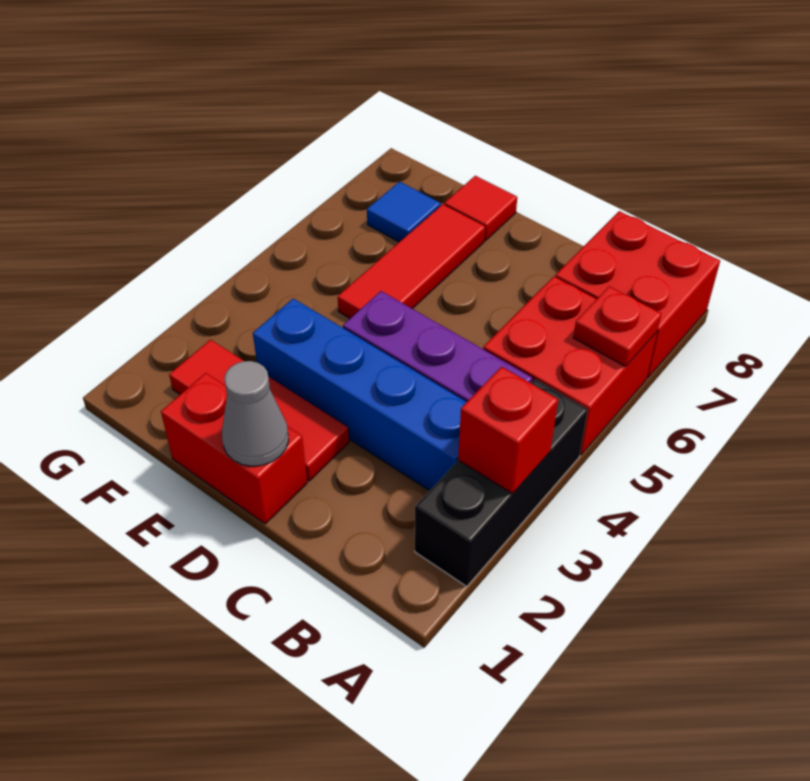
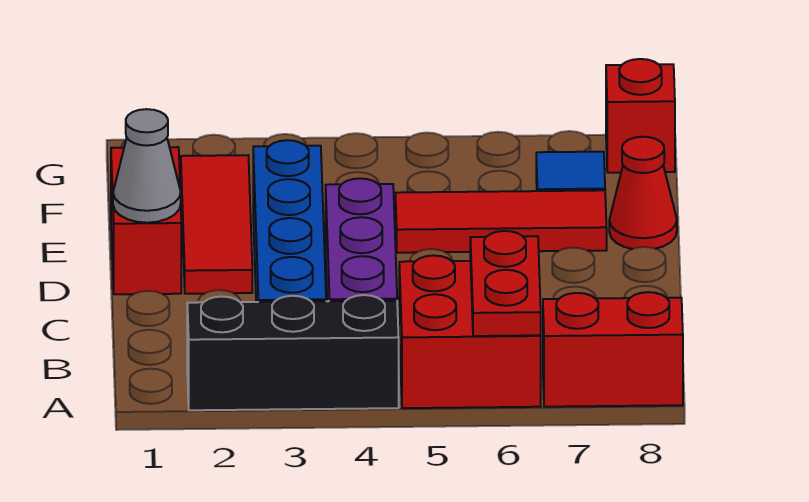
red 1x1 brick [458,367,558,494] -> red 1x1 brick moved to [606,59,675,173]
red 1x1 plate [573,286,662,366] -> red 1x2 plate [470,231,541,336]
red 2x2 brick [555,211,720,378] -> red 1x2 brick [543,292,683,407]
red 1x1 tile [444,176,517,240] -> red 1x1 cone [609,137,677,249]

